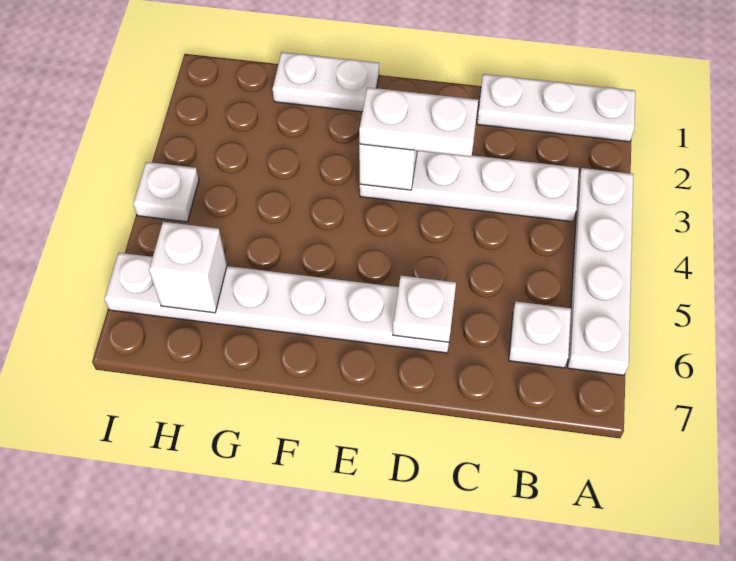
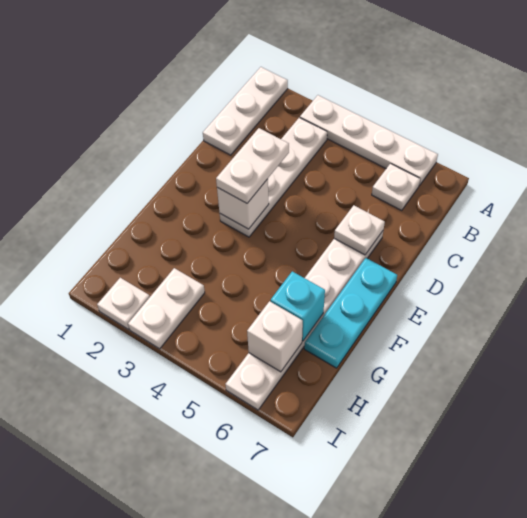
none -> cyan 1x3 plate [304,258,397,368]
white 1x2 plate [273,52,379,112] -> white 1x2 plate moved to [128,268,205,349]
none -> cyan 1x1 brick [271,271,325,341]
white 1x1 plate [133,162,199,222] -> white 1x1 plate moved to [97,278,150,329]

